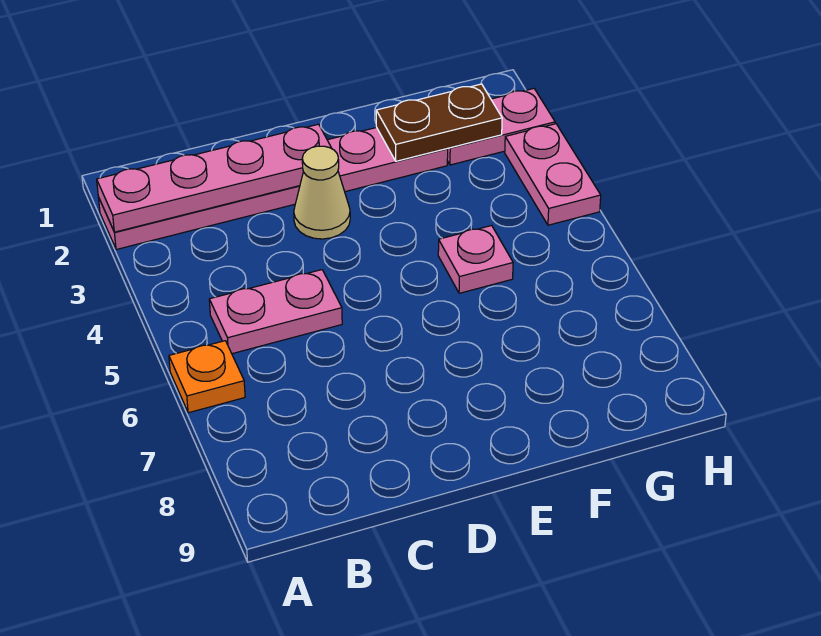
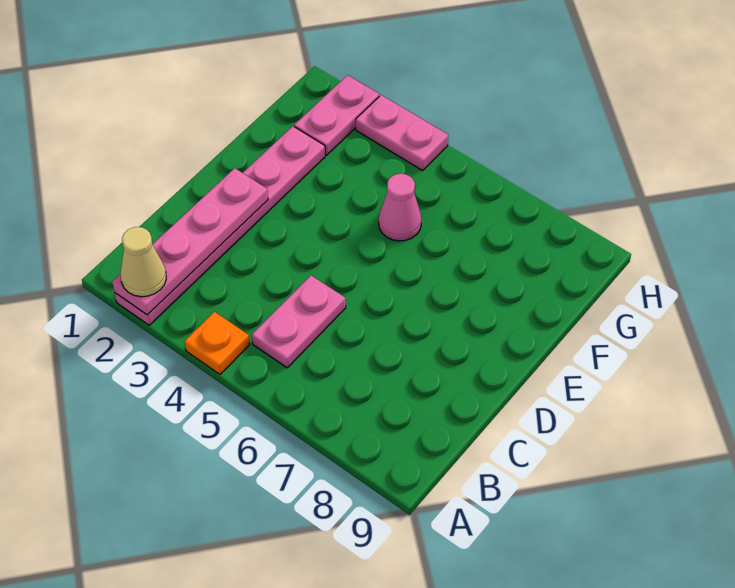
orange 1x1 plate [169,341,245,413] -> orange 1x1 plate moved to [184,312,250,374]
tan 1x1 cone [294,146,350,239] -> tan 1x1 cone moved to [121,227,166,297]
brown 1x2 plate [376,84,502,161] -> none
pink 1x1 plate [438,226,513,293] -> pink 1x1 cone [379,174,422,241]

